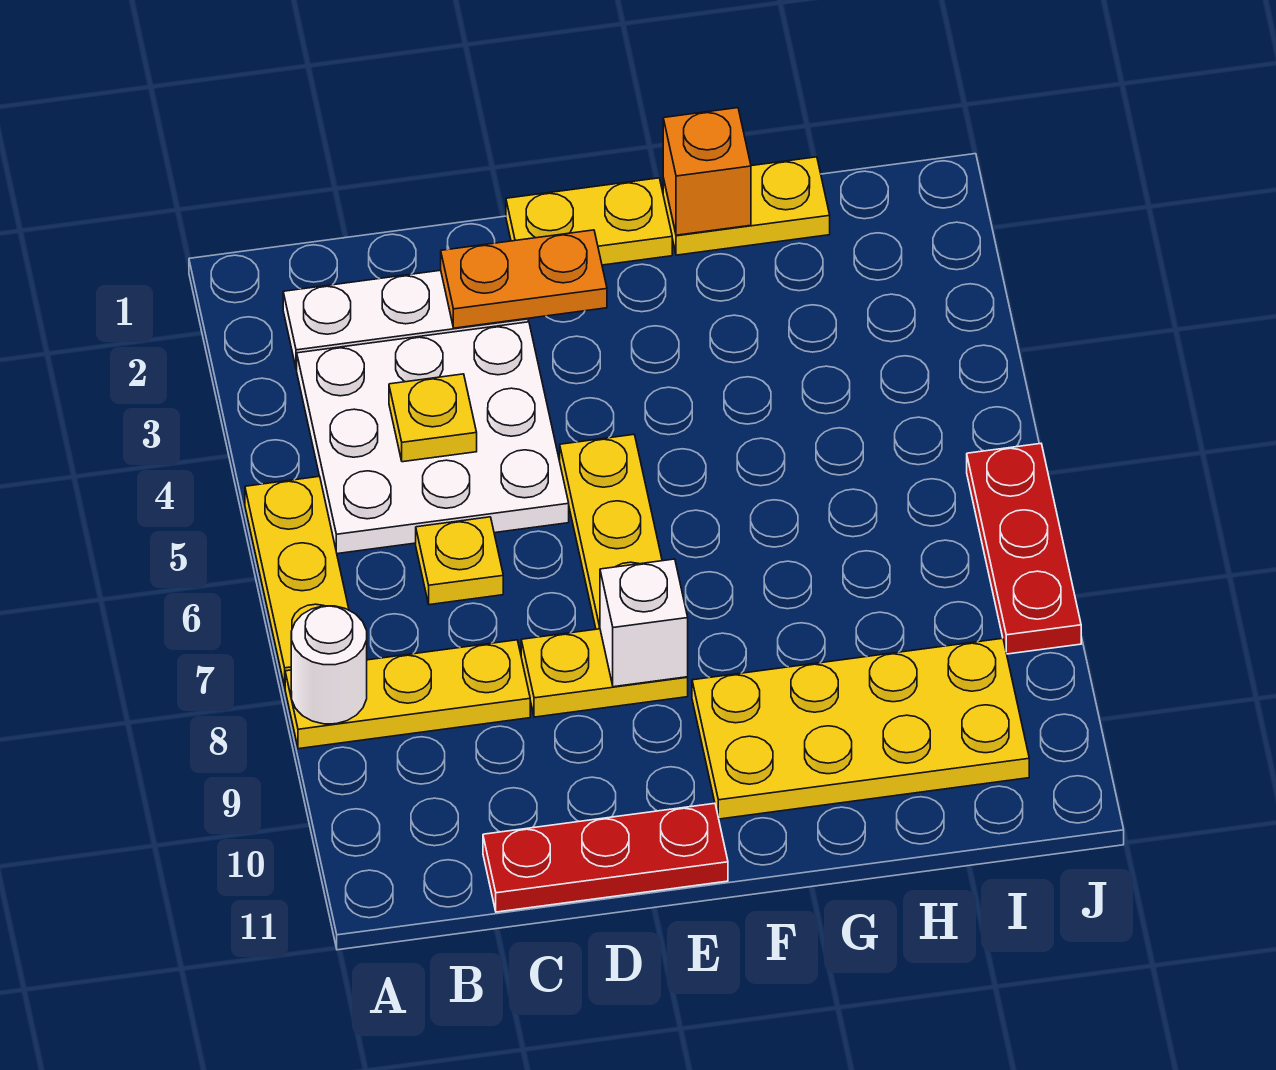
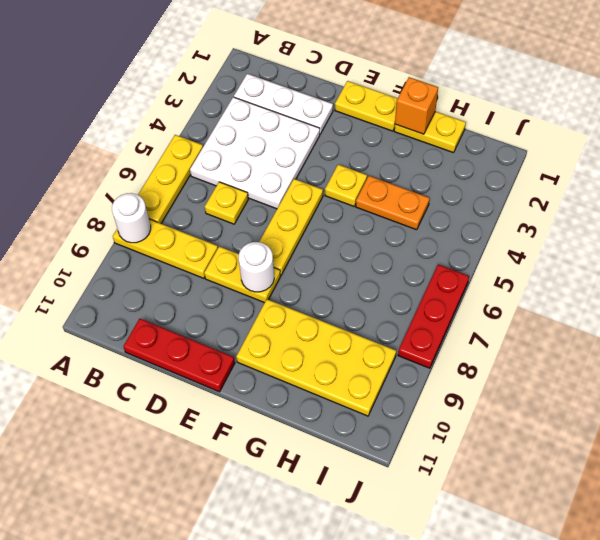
yellow 1x1 plate [389,374,477,462] -> yellow 1x1 plate moved to [325,165,367,206]
orange 1x2 plate [441,230,607,328] -> orange 1x2 plate moved to [356,176,430,230]
white 1x1 brick [600,559,688,687] -> white 1x1 round brick [239,242,274,292]

